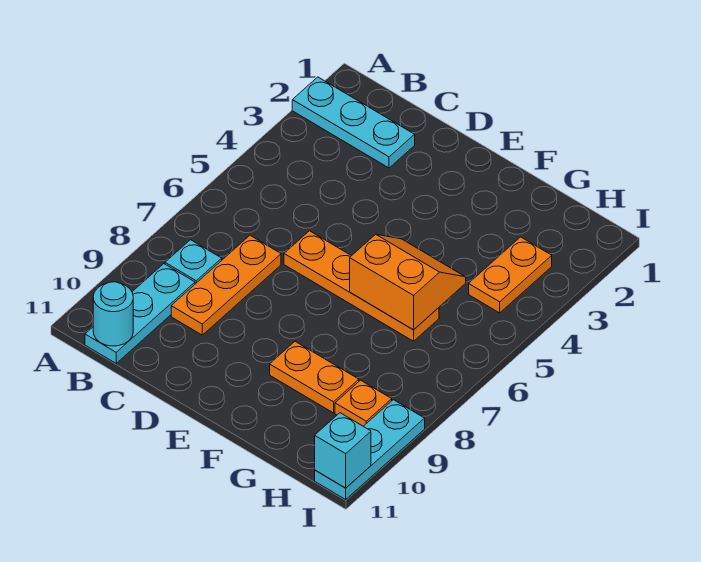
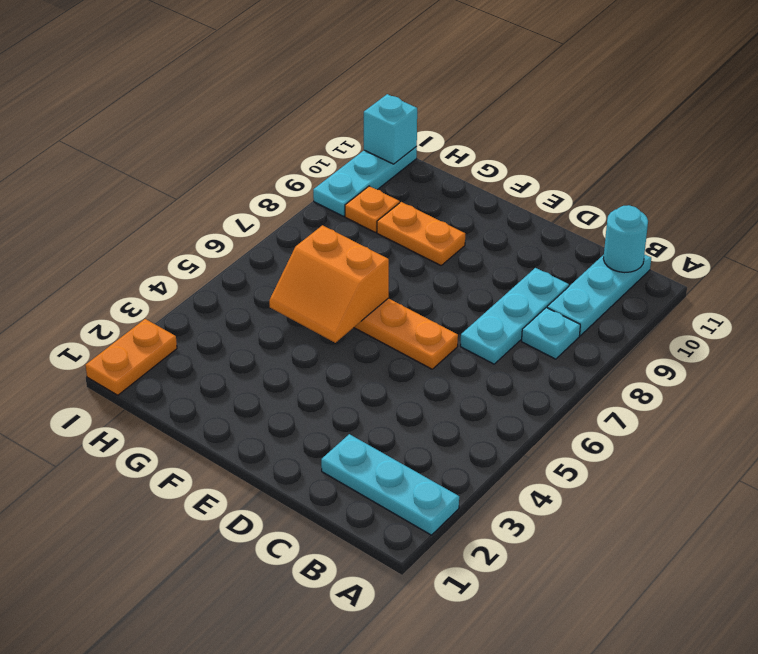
orange 1x3 plate [171,235,281,335] -> cyan 1x3 plate [460,268,569,364]
orange 1x2 plate [469,237,552,313] -> orange 1x2 plate moved to [85,319,177,395]

